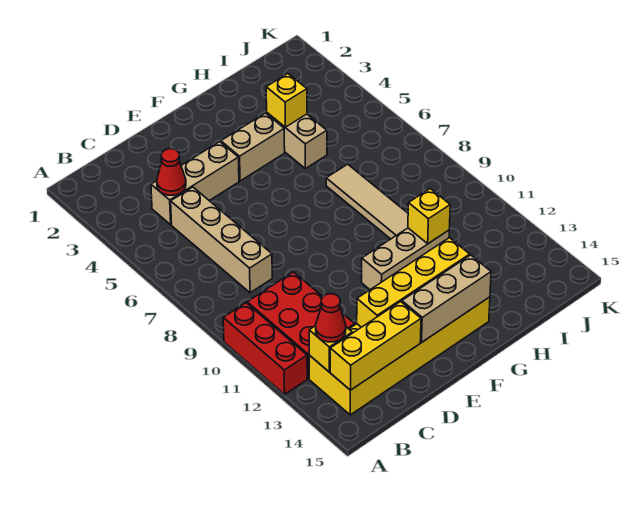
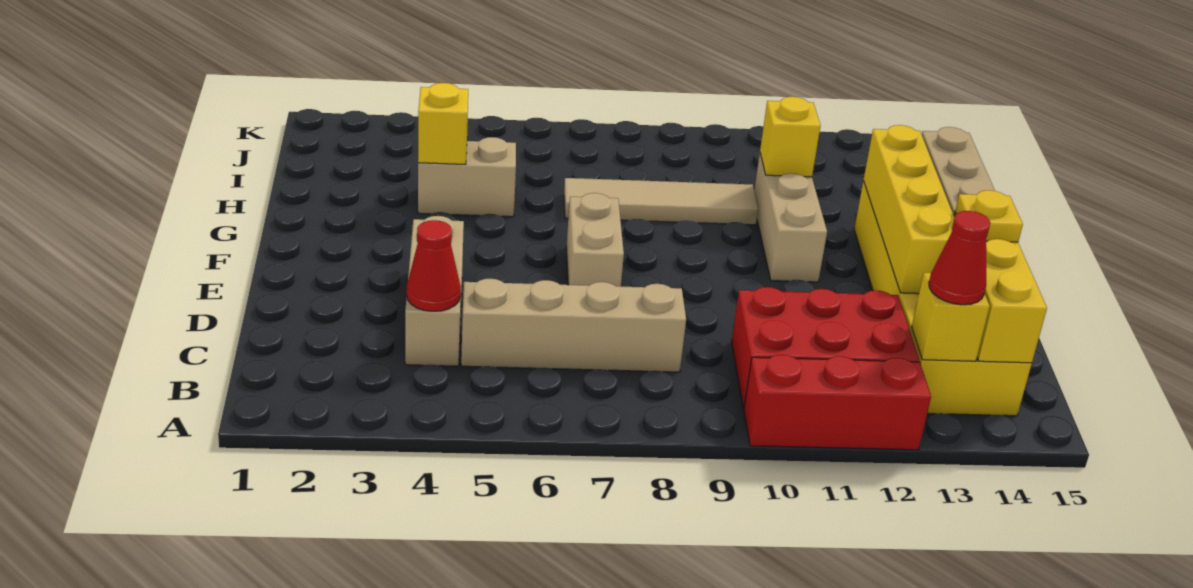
none -> yellow 1x1 plate [955,190,1023,242]
tan 1x2 brick [221,113,285,181] -> tan 1x2 brick moved to [566,193,624,286]

